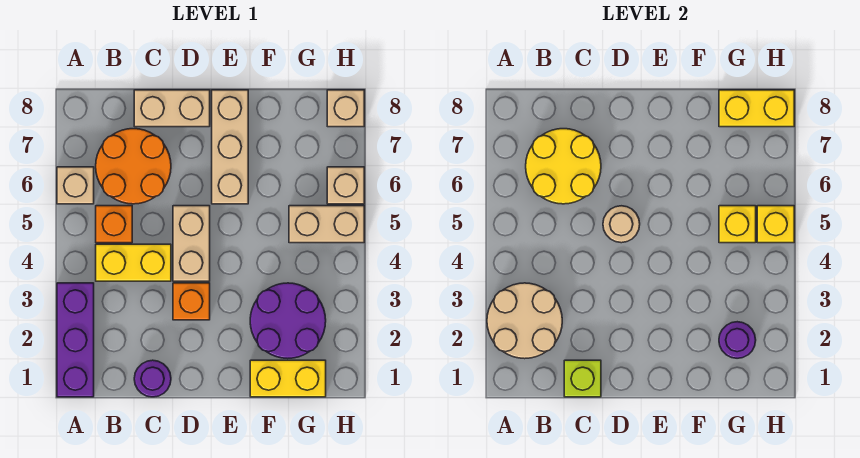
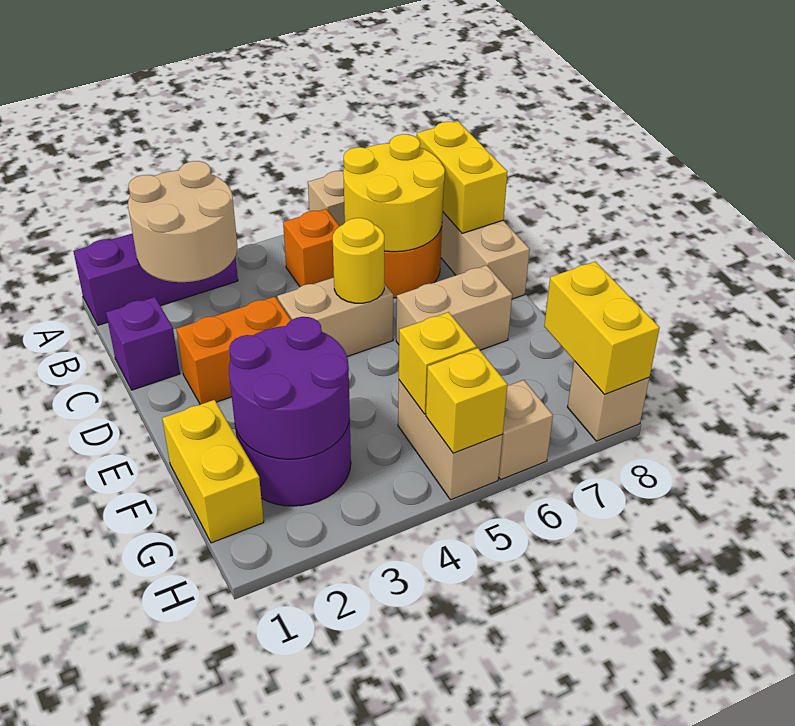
yellow 1x2 brick [96,244,171,281] -> yellow 1x2 brick moved to [417,121,507,233]
purple 1x1 round brick [134,360,171,397] -> purple 1x1 brick [106,297,180,390]
lime 1x1 brick [564,360,601,397] -> none
orange 1x1 brick [173,283,210,320] -> orange 1x2 brick [176,297,291,404]
tan 1x1 round brick [603,206,640,243] -> yellow 1x1 round brick [333,218,384,303]
tan 1x3 brick [212,90,248,204] -> tan 1x2 brick [396,265,512,350]
purple 1x1 round brick [719,322,756,358] -> purple 2x2 round brick [229,317,350,459]

